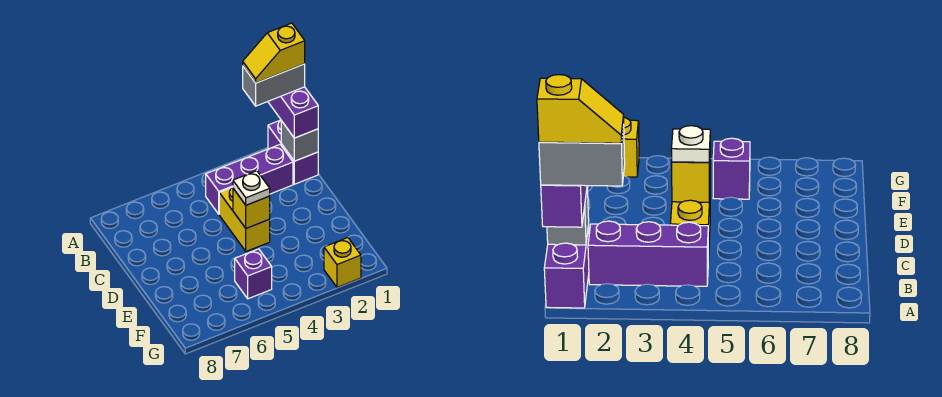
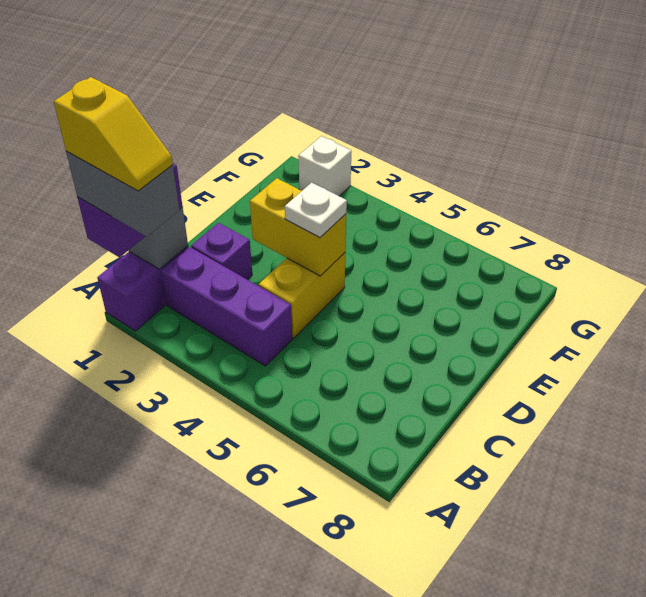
yellow 1x1 brick [233,189,270,228] -> yellow 1x2 brick [250,178,346,276]
purple 1x1 brick [235,249,272,299] -> purple 1x1 brick moved to [191,223,252,280]
yellow 1x1 brick [324,238,361,287] -> white 1x1 brick [298,136,351,196]

